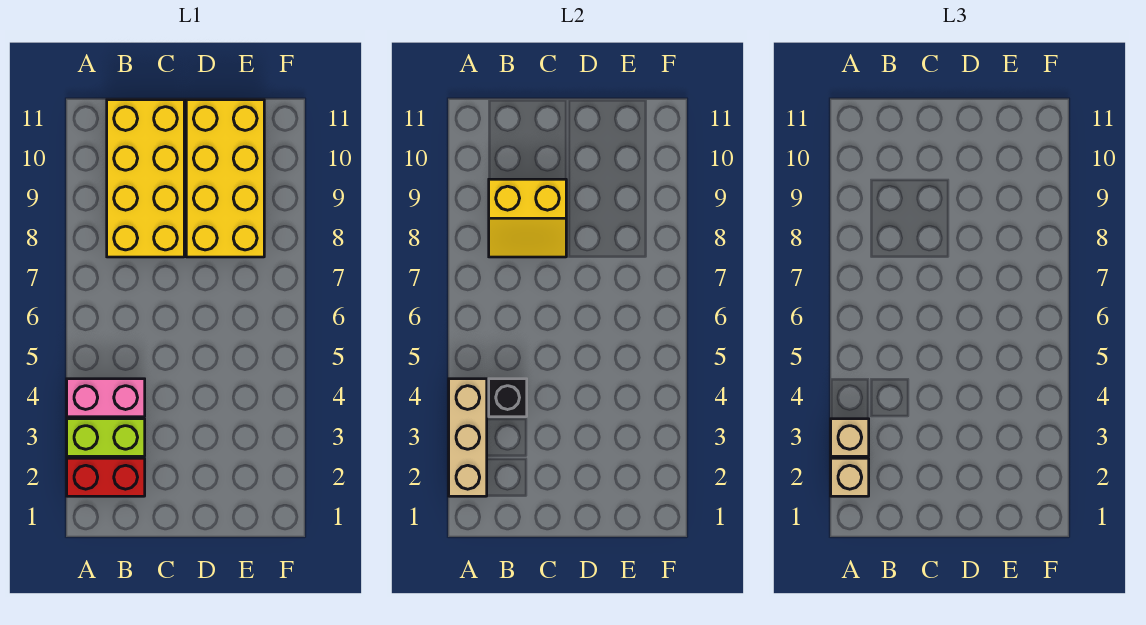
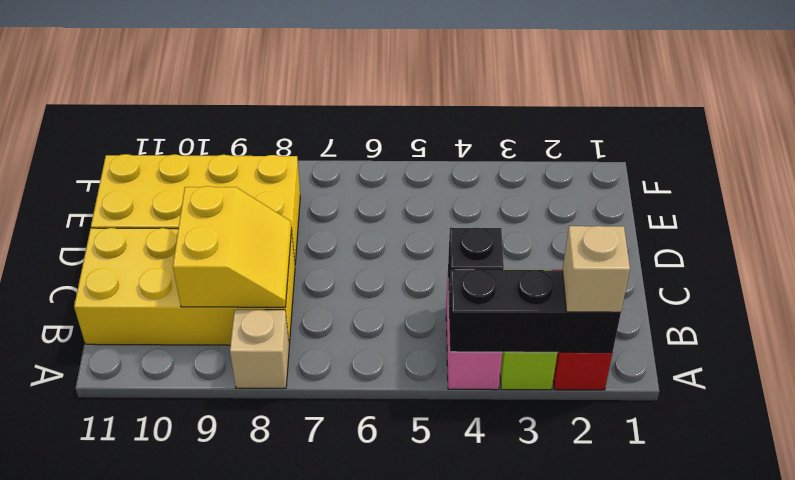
tan 1x3 brick [449,379,487,496] -> black 1x3 brick [449,270,621,353]
tan 1x1 brick [831,419,869,456] -> tan 1x1 brick moved to [230,310,289,388]

